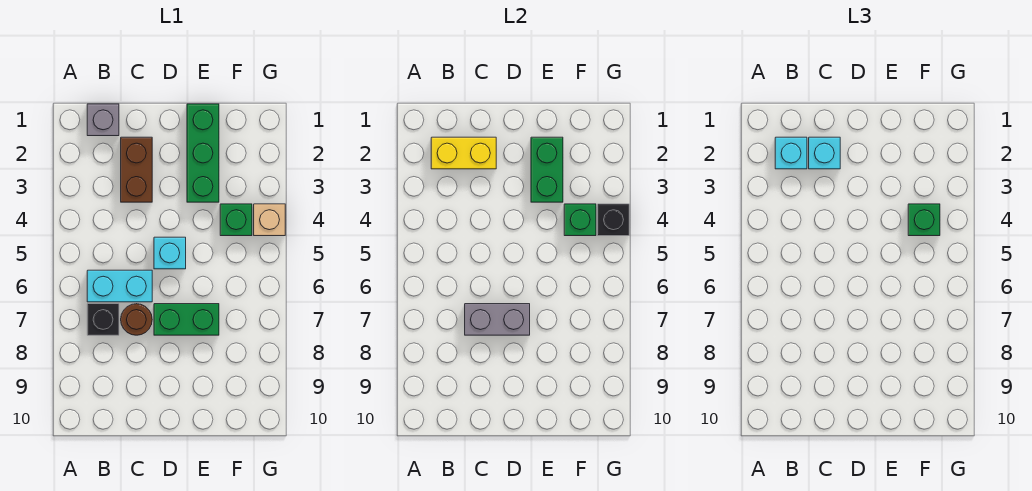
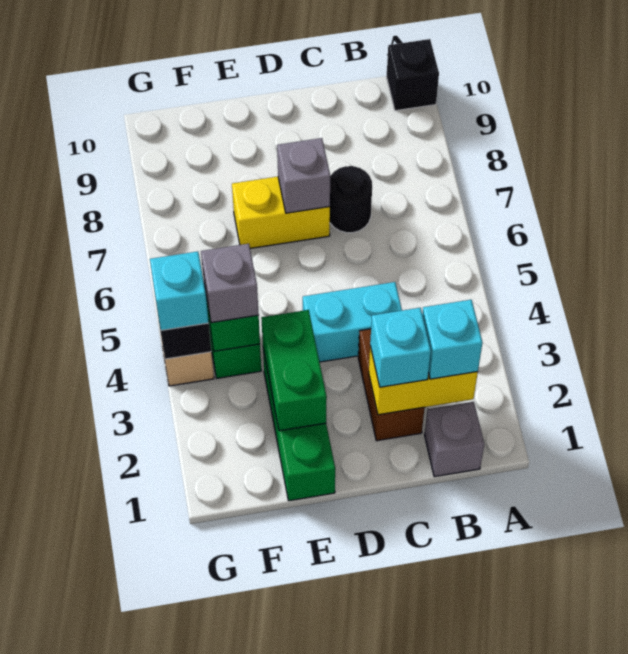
cyan 1x2 brick [87,270,152,302] -> cyan 1x2 brick moved to [303,282,402,362]
black 1x1 brick [87,304,119,335] -> black 1x1 brick moved to [387,39,439,111]
brown 1x1 round brick [121,304,152,335] -> black 1x1 round brick [330,166,372,233]
grey 1x2 brick [465,304,530,335] -> grey 1x1 brick [277,138,330,213]
cyan 1x1 brick [154,237,186,269] -> cyan 1x1 brick moved to [150,251,209,331]
green 1x2 brick [154,304,219,335] -> yellow 1x2 brick [232,177,330,248]
green 1x1 brick [908,204,940,236] -> grey 1x1 brick [201,244,259,323]

